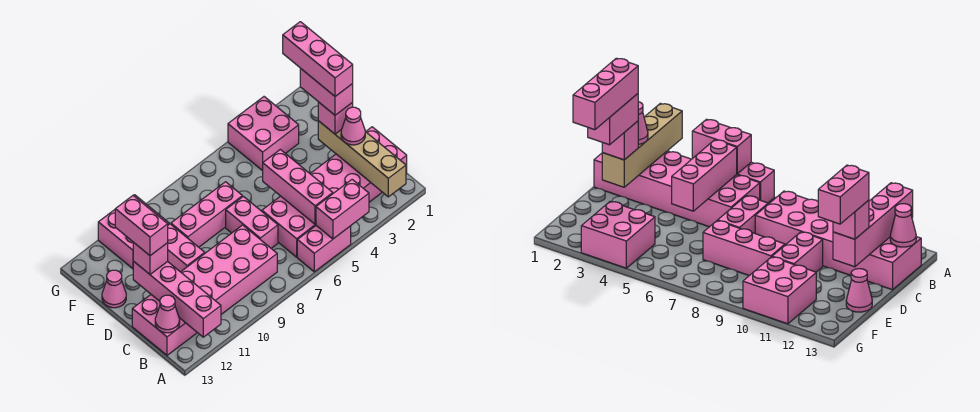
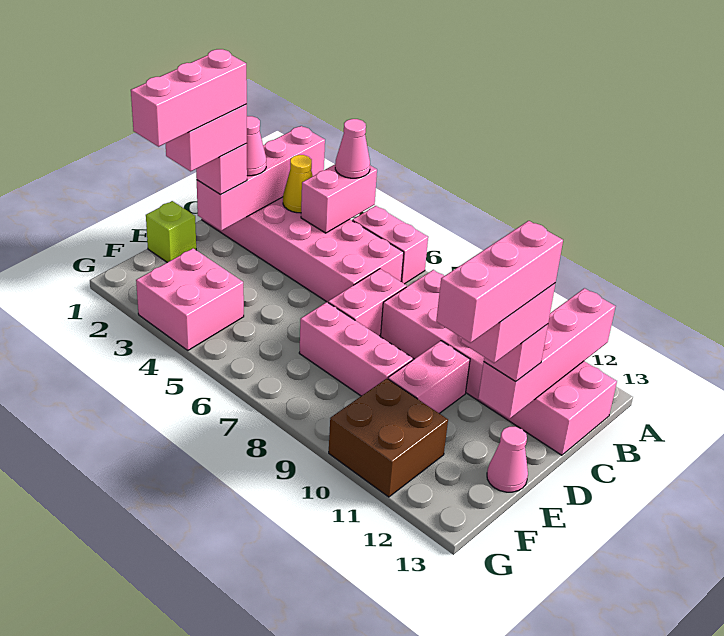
tan 1x4 brick [318,121,406,197] -> pink 1x4 brick [197,126,325,231]
pink 1x2 brick [316,180,369,239] -> pink 1x2 brick turned to [301,165,377,233]
none -> yellow 1x1 cone [283,155,313,213]
pink 1x3 brick [263,149,333,224] -> pink 1x3 brick moved to [436,221,563,343]
pink 1x1 cone [155,295,180,333] -> pink 1x1 cone moved to [335,119,370,178]
none -> lime 1x1 brick [146,201,196,262]
pink 2x2 brick [98,195,169,269] -> brown 2x2 brick [329,379,448,497]

